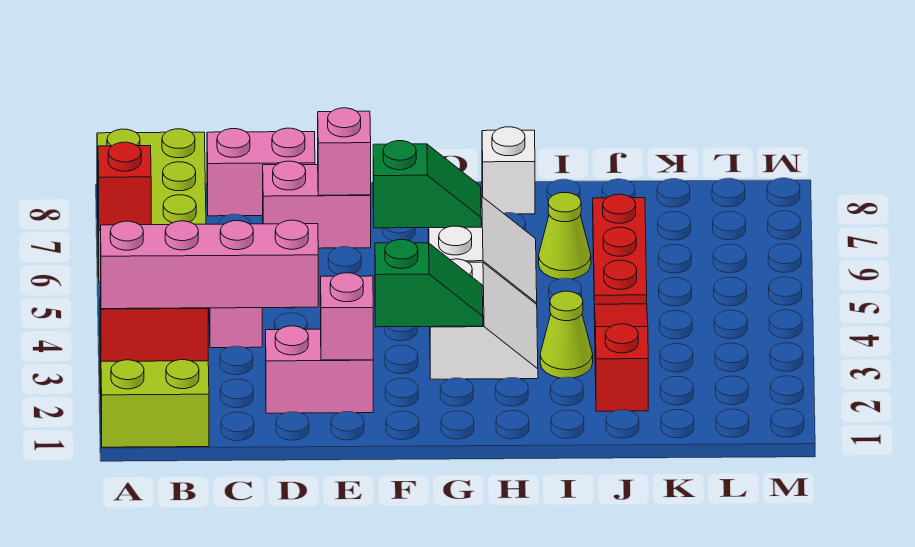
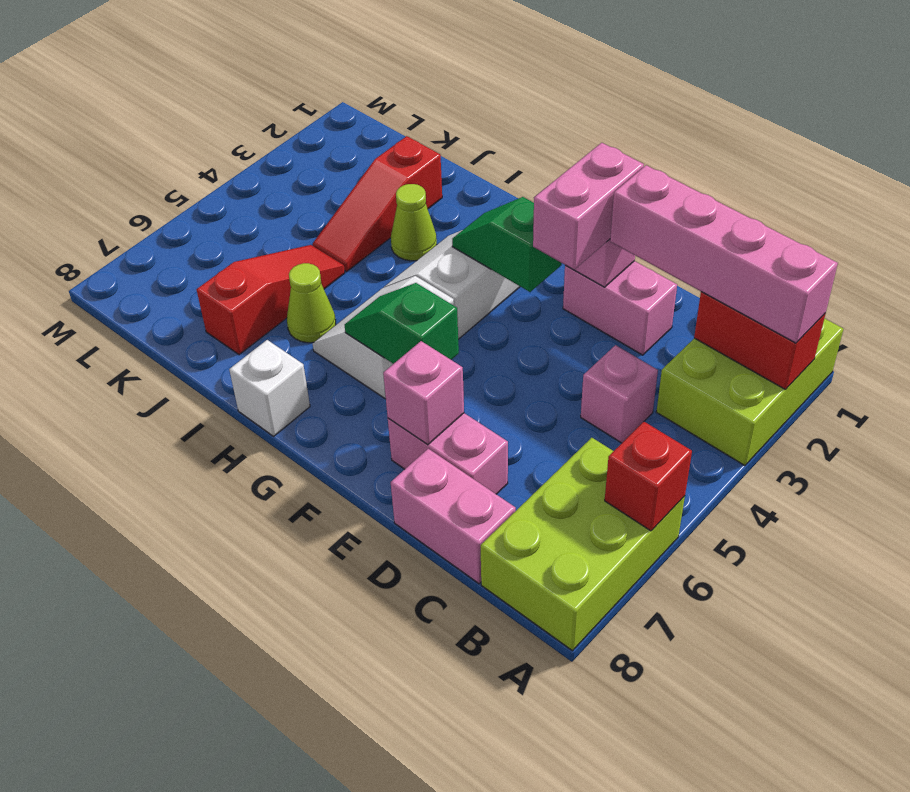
none -> pink 1x2 brick [533,143,644,270]
red 1x3 plate [593,194,647,304] -> red 1x3 slope [196,245,345,355]

